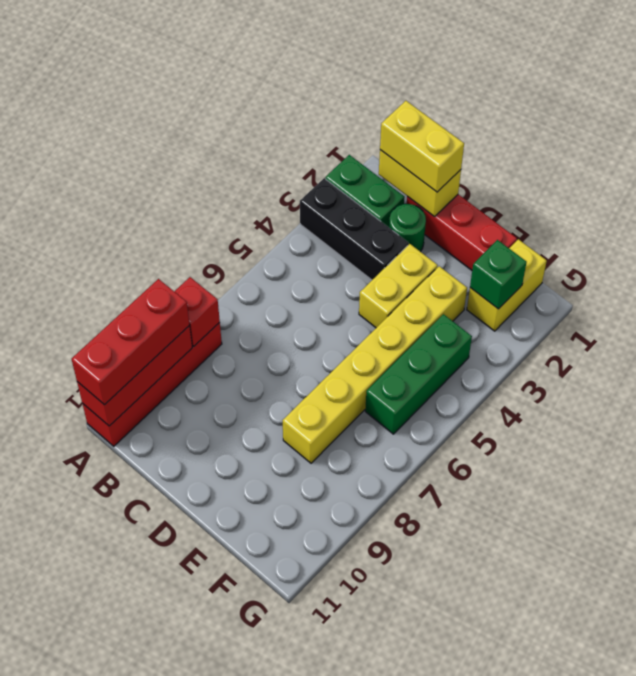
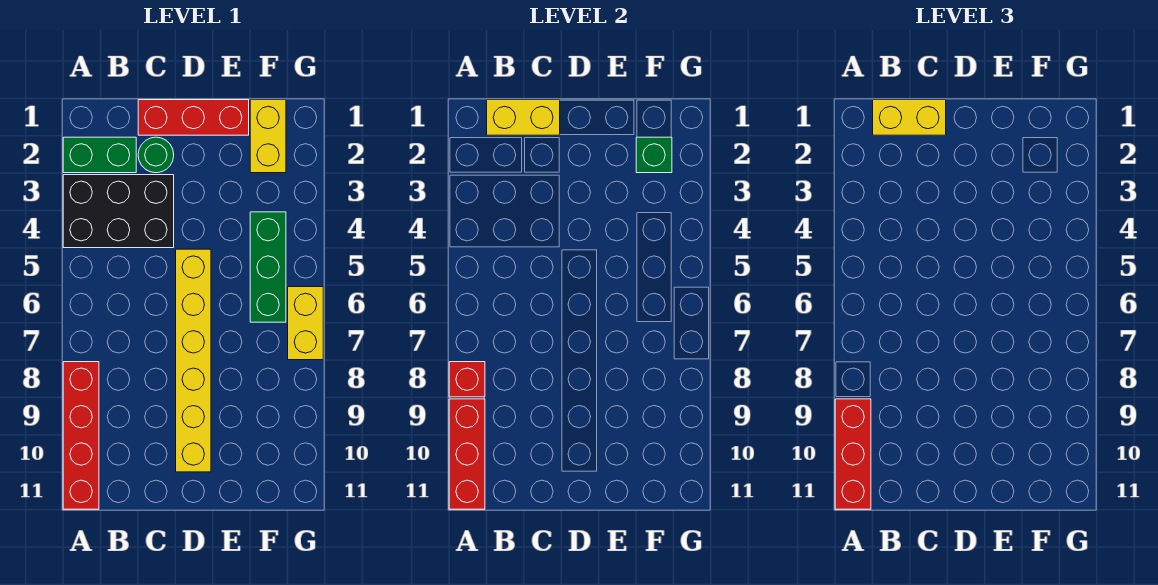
black 1x3 brick [300,178,408,280] -> black 2x3 brick [63,175,174,248]
yellow 1x2 brick [359,244,438,328] -> yellow 1x2 brick moved to [288,287,323,360]
yellow 1x6 brick [283,266,467,463] -> yellow 1x6 brick moved to [176,249,211,472]

